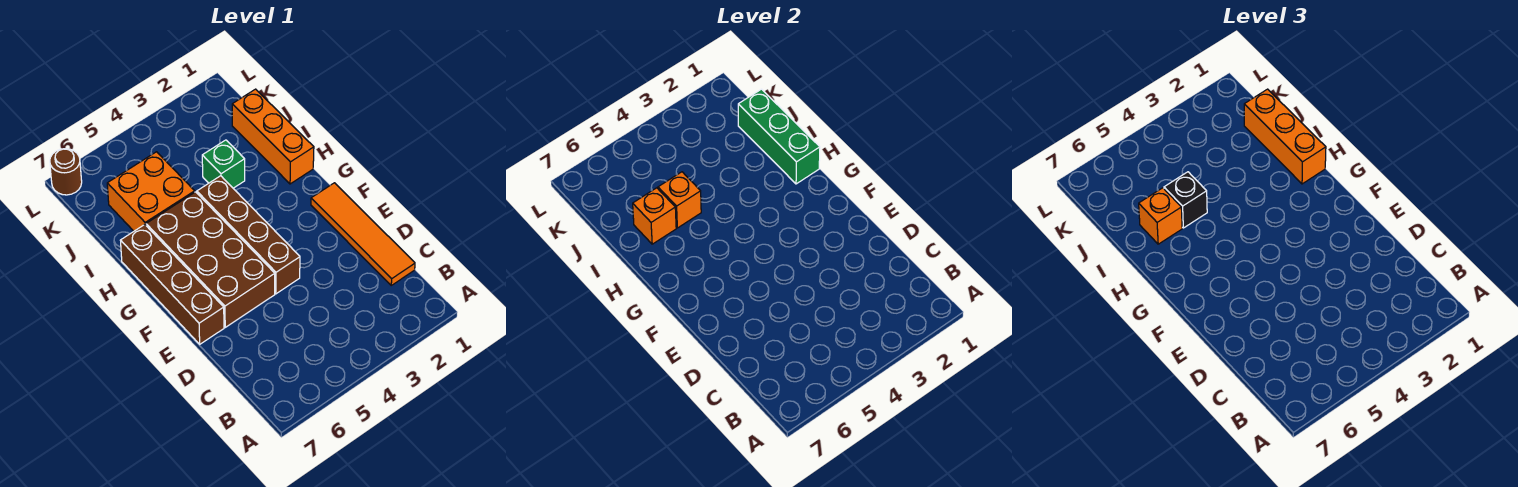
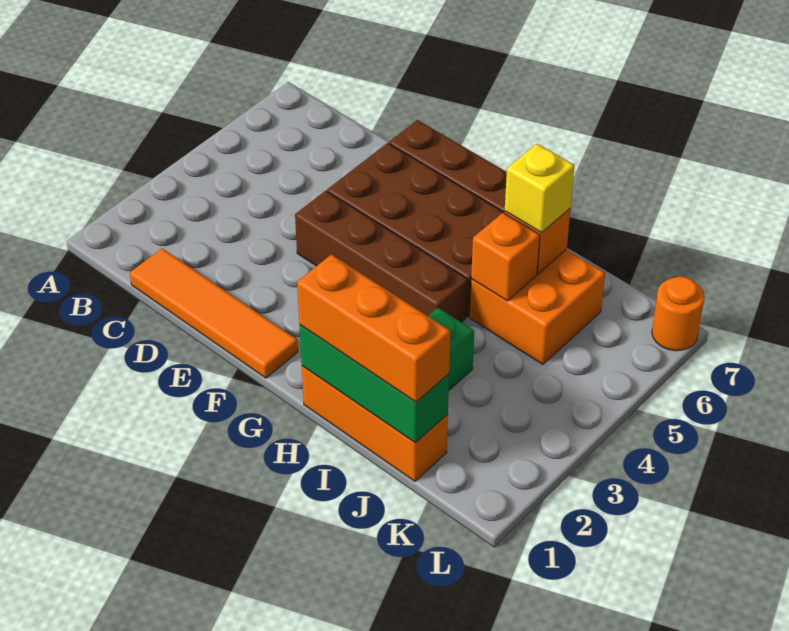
black 1x1 brick [1164,172,1207,228] -> none
orange 1x1 brick [1139,188,1182,244] -> yellow 1x1 brick [505,144,575,233]
brown 1x1 round brick [50,149,82,195] -> orange 1x1 round brick [652,277,705,351]

